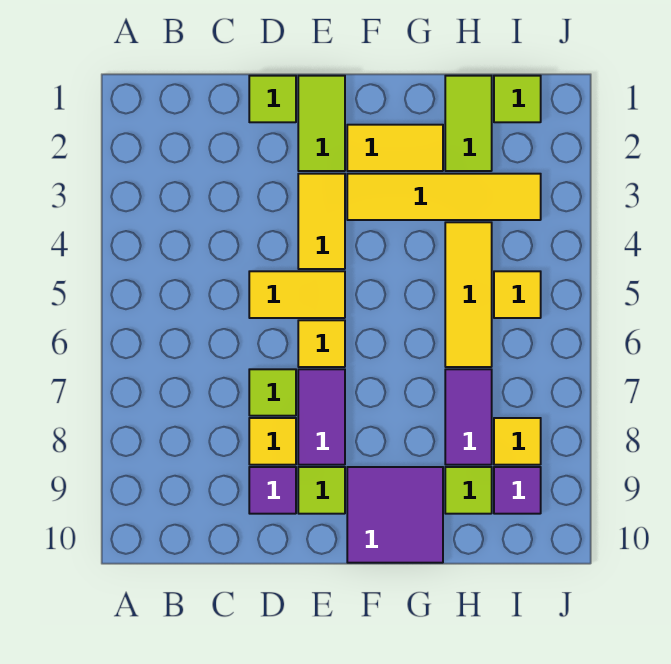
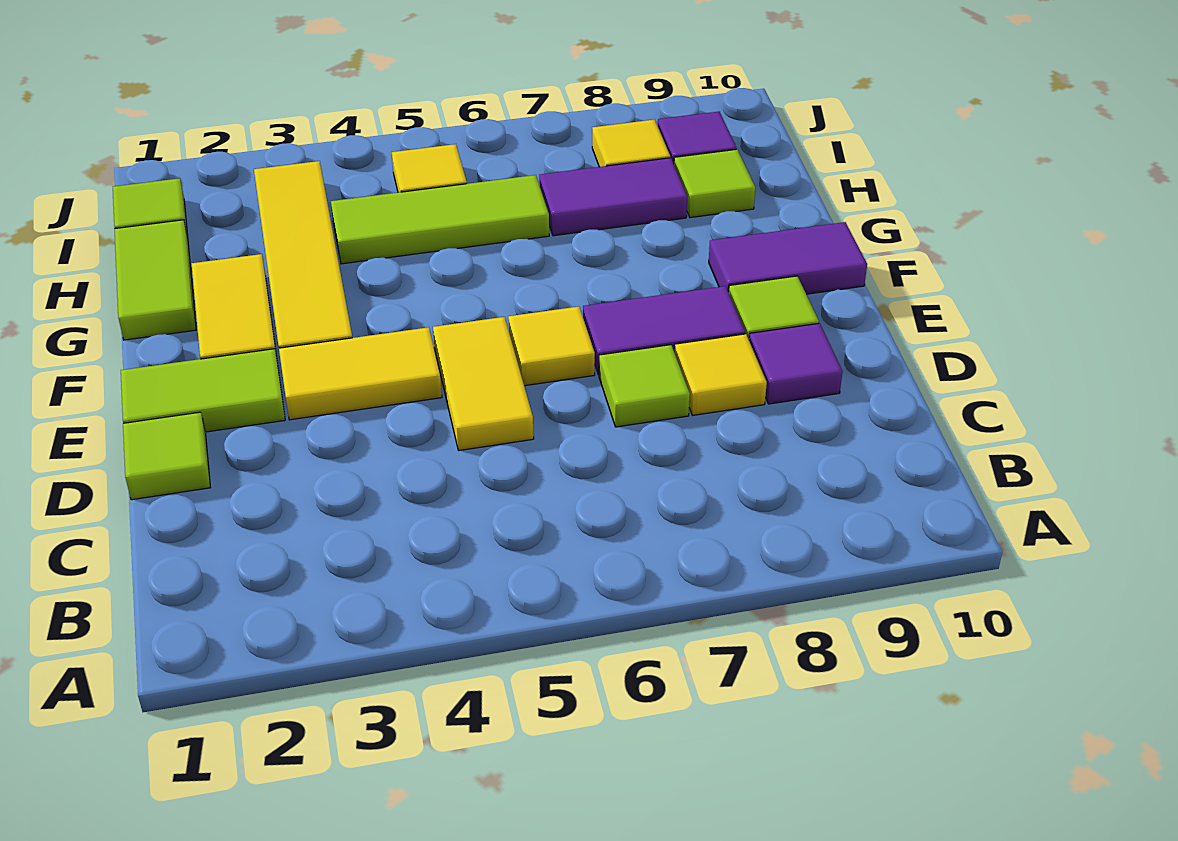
purple 2x2 tile [347,467,443,563] -> purple 1x2 tile [709,222,867,294]
lime 1x2 tile [445,76,492,171] -> lime 1x2 tile turned to [115,220,196,340]
yellow 1x3 tile [445,222,492,367] -> lime 1x3 tile [331,175,549,264]

